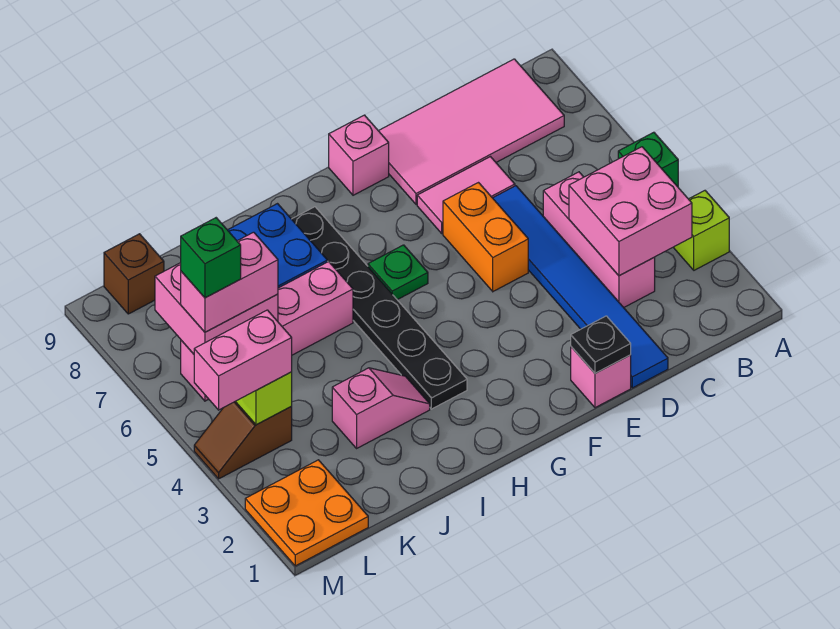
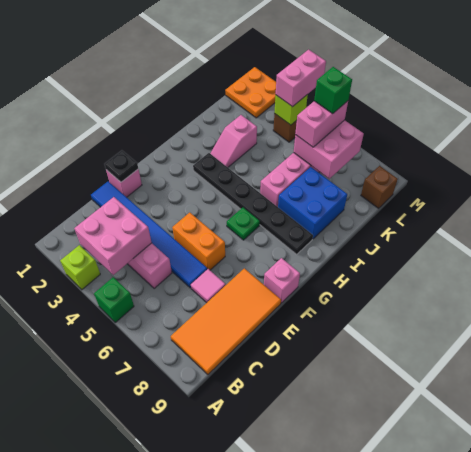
pink 2x4 tile [379,59,564,205] -> orange 2x4 tile [171,268,281,374]
pink 1x2 tile [417,157,515,233] -> pink 1x1 tile [191,269,225,303]

